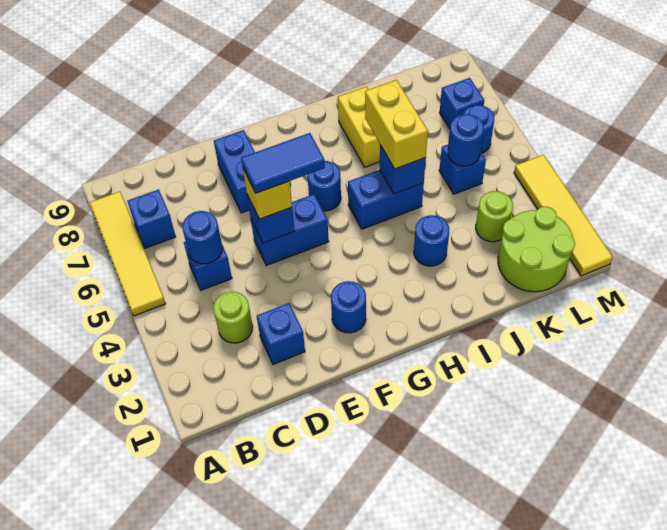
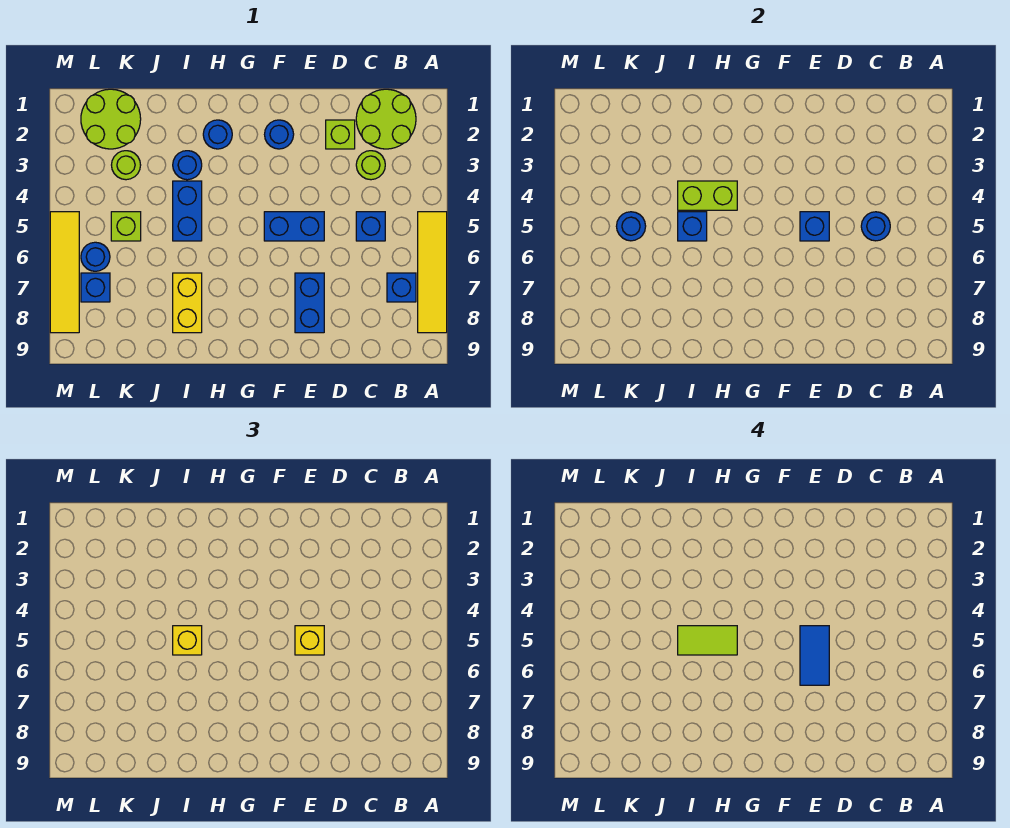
none -> lime 2x2 round brick [356,89,416,149]
blue 1x1 brick [257,303,305,364] -> lime 1x1 brick [326,120,355,149]
blue 1x2 tile [241,133,325,193] -> blue 1x2 tile turned to [800,626,829,685]
blue 1x1 round brick [307,161,341,211] -> blue 1x1 round brick moved to [203,120,232,149]
none -> lime 1x2 brick [678,181,737,210]
blue 1x2 brick [348,170,424,229] -> blue 1x2 brick turned to [173,181,202,241]
none -> lime 1x2 tile [678,626,737,655]
yellow 1x2 brick [365,80,428,169] -> yellow 1x1 brick [173,626,202,655]
blue 1x1 brick [439,145,486,194] -> lime 1x1 brick [111,212,141,241]
yellow 1x4 tile [514,155,613,276] -> yellow 1x4 tile moved to [50,212,79,333]

